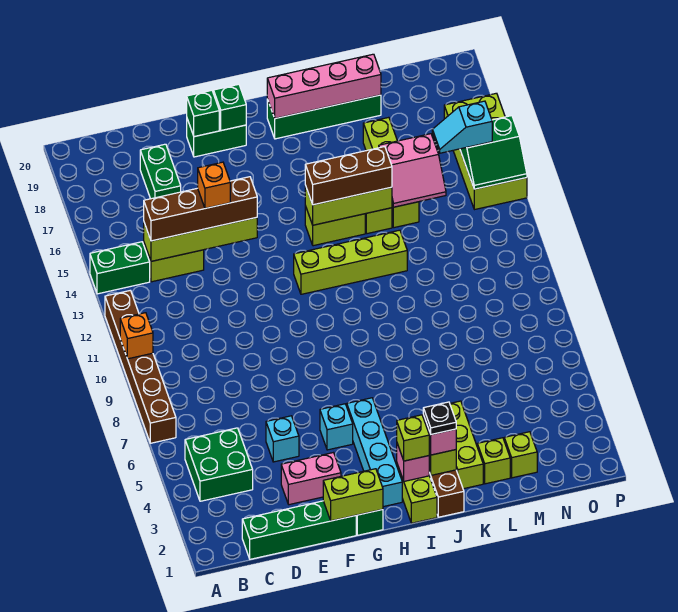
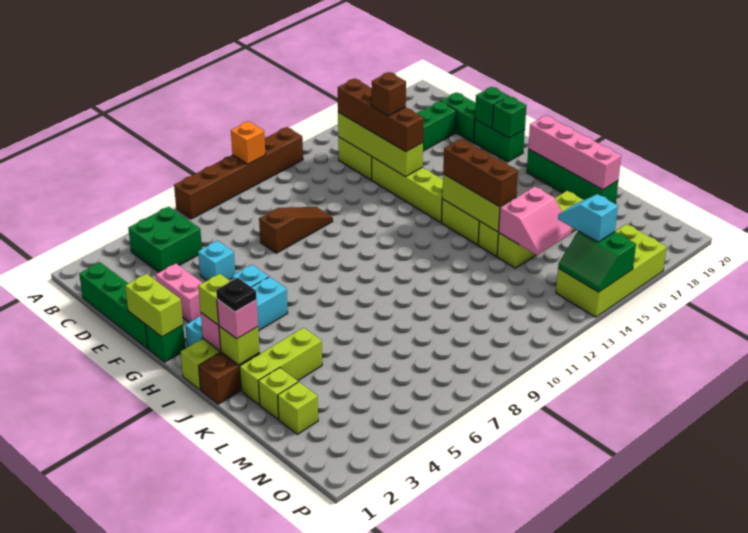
green 1x2 brick [90,242,150,294] -> green 1x2 brick moved to [441,92,476,142]
none -> brown 1x3 slope [259,207,333,253]
orange 1x1 brick [198,162,230,208] -> brown 1x1 brick [372,72,406,116]
lime 1x4 brick [294,230,407,294] -> lime 1x4 brick moved to [372,157,443,222]
pink 2x2 slope [379,134,446,207] -> pink 2x2 slope turned to [498,187,572,255]

